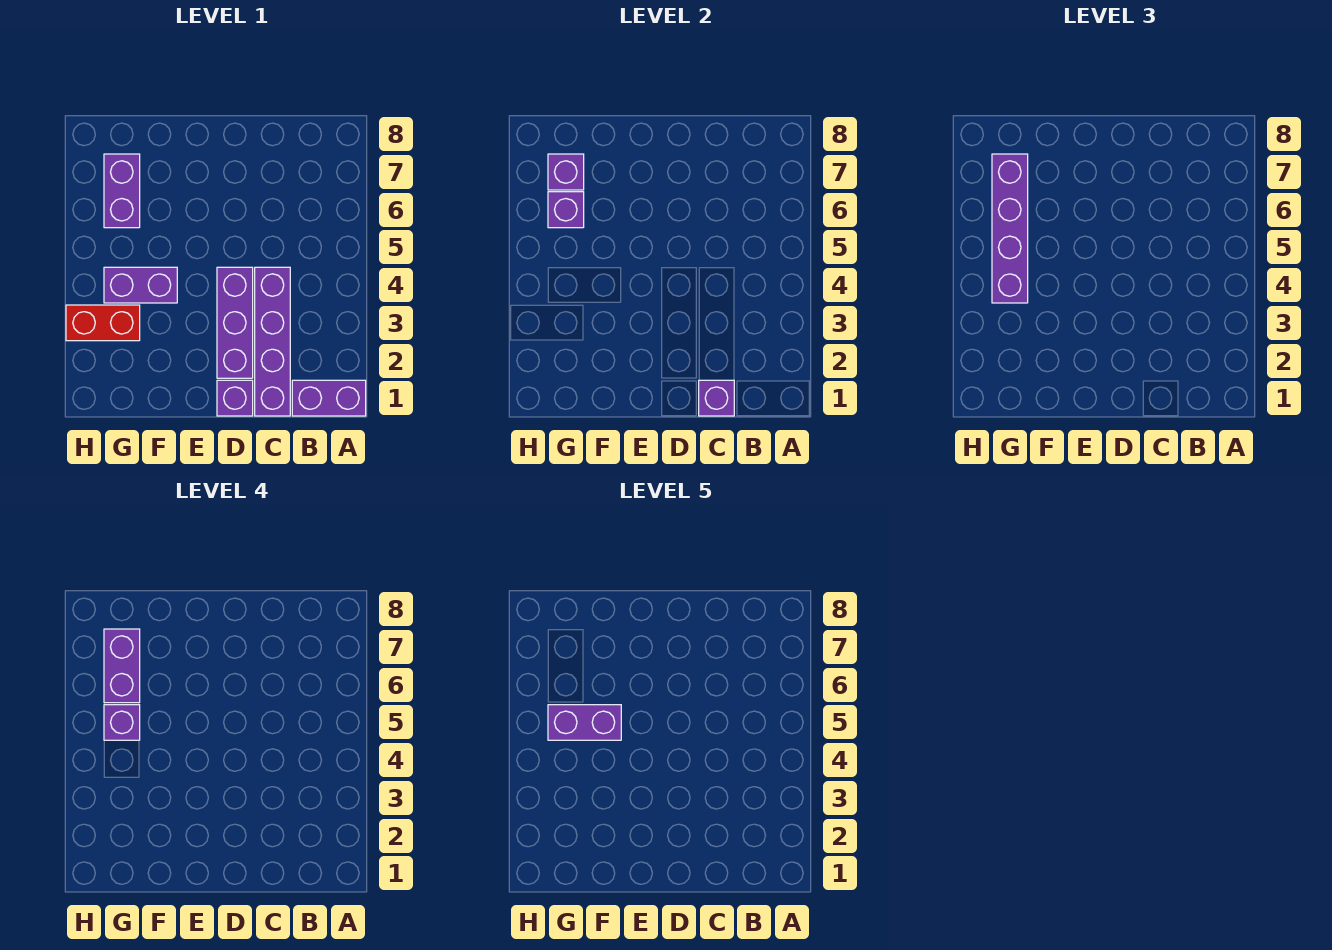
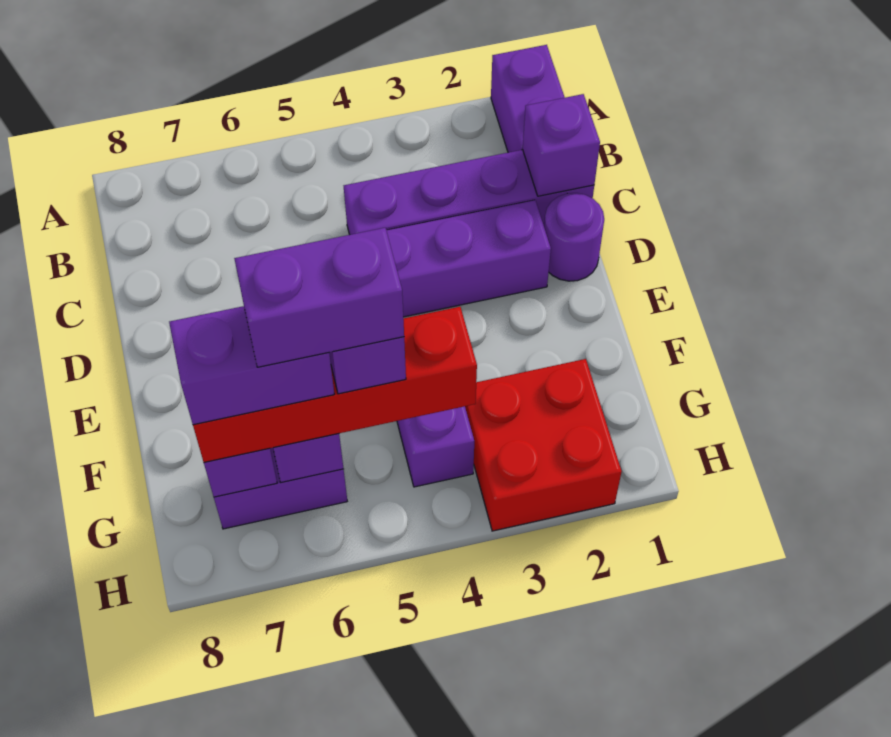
purple 1x1 brick [217,380,253,416] -> purple 1x1 round brick [544,193,604,281]
purple 1x2 brick [548,705,621,740] -> purple 1x2 brick turned to [234,228,404,367]
red 1x2 brick [66,305,140,341] -> red 2x2 brick [465,359,622,531]
purple 1x4 brick [992,154,1028,303] -> red 1x4 brick [193,307,477,462]

